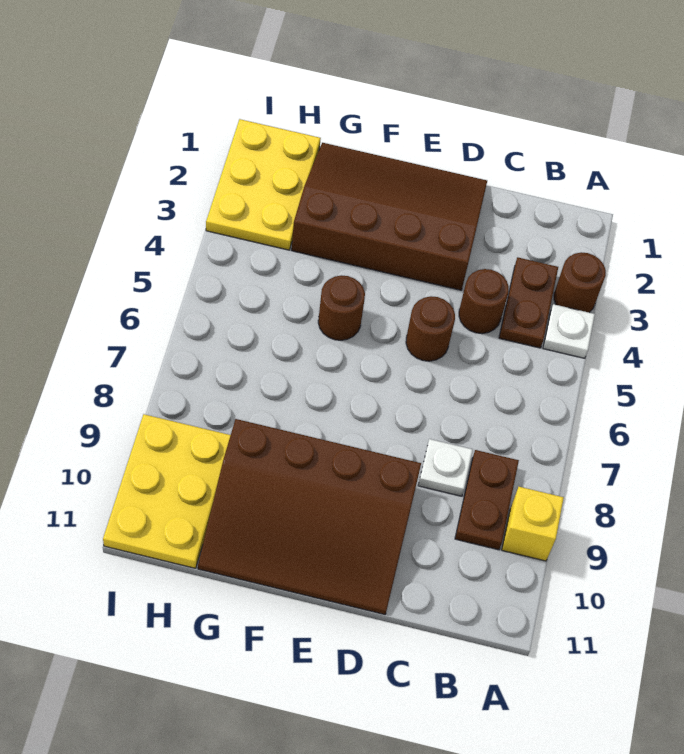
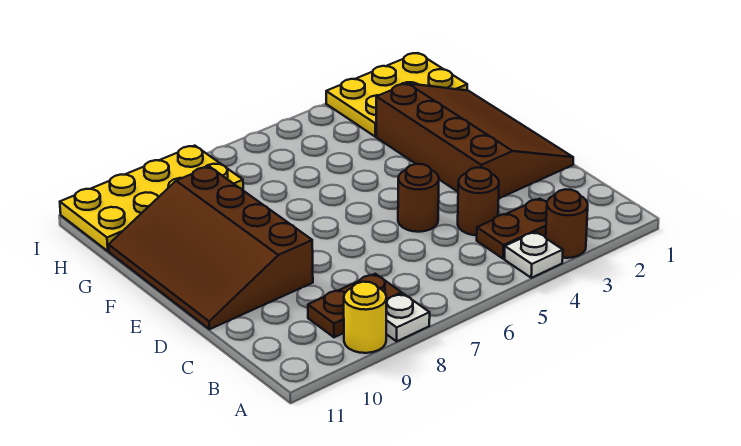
yellow 1x1 brick [502,487,564,561] -> yellow 1x1 round brick [344,282,386,353]
white 1x1 plate [418,439,473,496] -> white 1x1 plate moved to [386,293,430,341]
brown 1x1 round brick [318,275,365,340] -> none
yellow 2x3 plate [103,414,231,568] -> yellow 2x4 plate [60,146,243,251]

